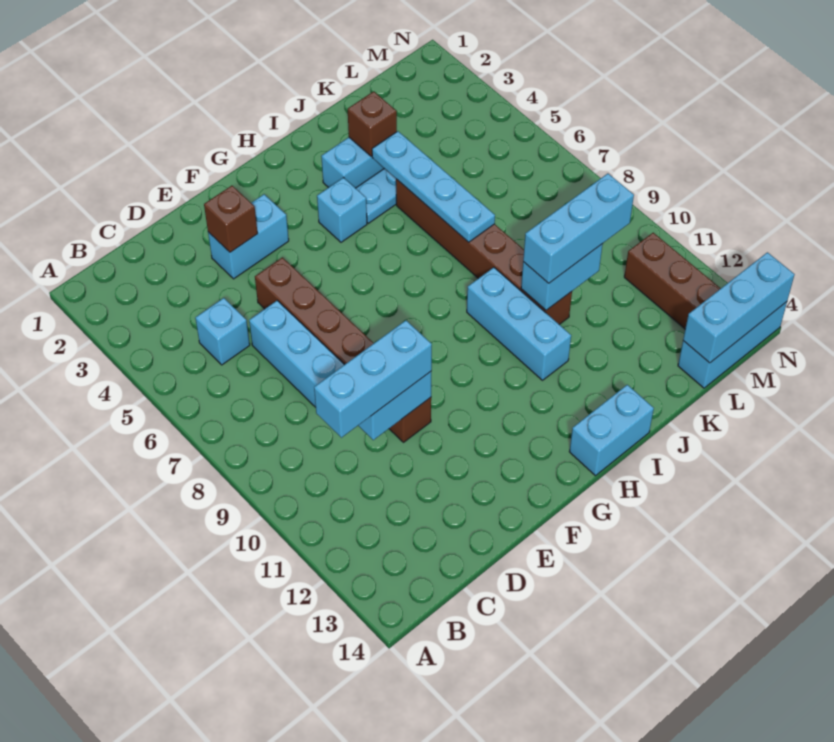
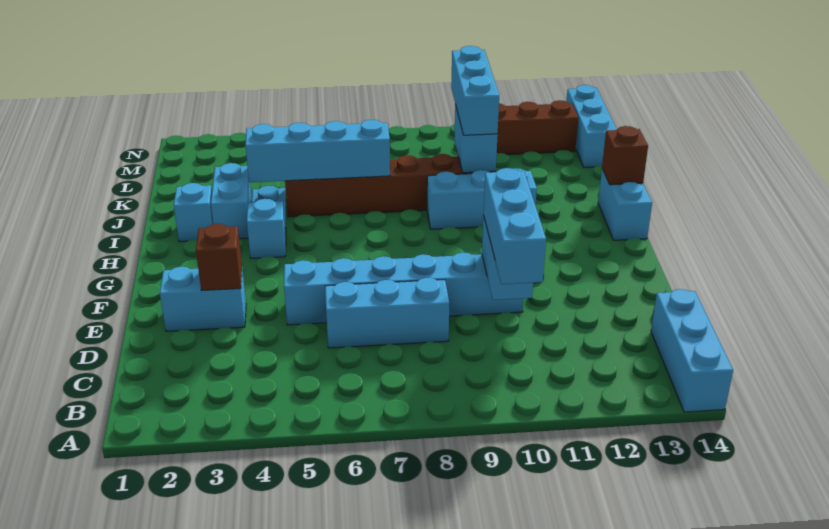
cyan 1x1 brick [195,298,250,365] -> cyan 1x1 brick moved to [174,183,213,241]
cyan 1x2 brick [208,194,289,279] -> cyan 1x2 brick turned to [160,267,246,331]
brown 1x6 brick [255,257,431,442] -> cyan 1x6 brick [284,252,523,325]
brown 1x1 brick [348,91,397,156] -> brown 1x1 brick moved to [602,126,648,185]
cyan 1x4 plate [372,131,495,242] -> cyan 1x4 brick [245,120,390,182]
cyan 1x3 brick [683,252,795,363] -> cyan 1x3 brick moved to [651,289,733,412]

